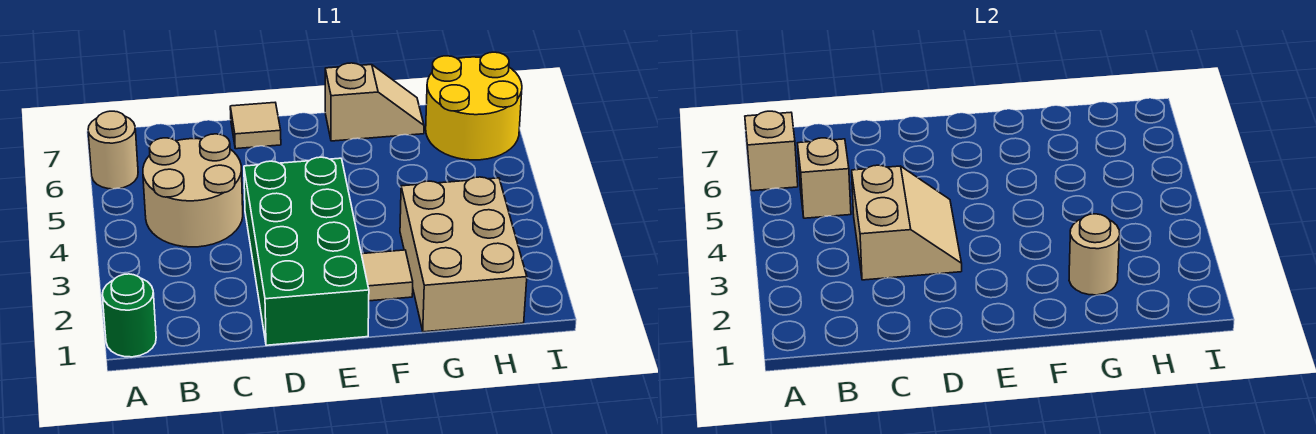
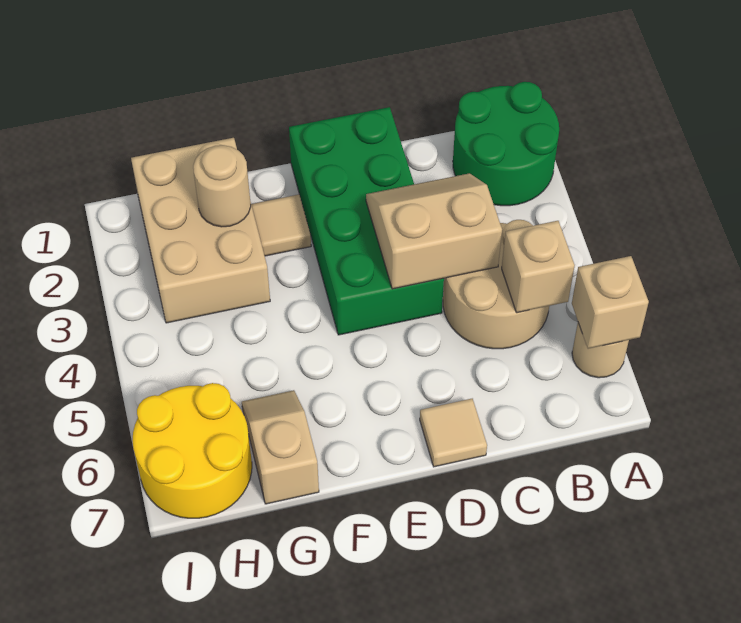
green 1x1 round brick [102,274,156,357] -> green 2x2 round brick [453,82,559,206]
tan 2x2 slope [852,165,962,280] -> tan 2x2 slope turned to [366,173,502,289]
tan 1x2 slope [325,63,424,141] -> tan 1x2 slope turned to [242,390,319,504]

